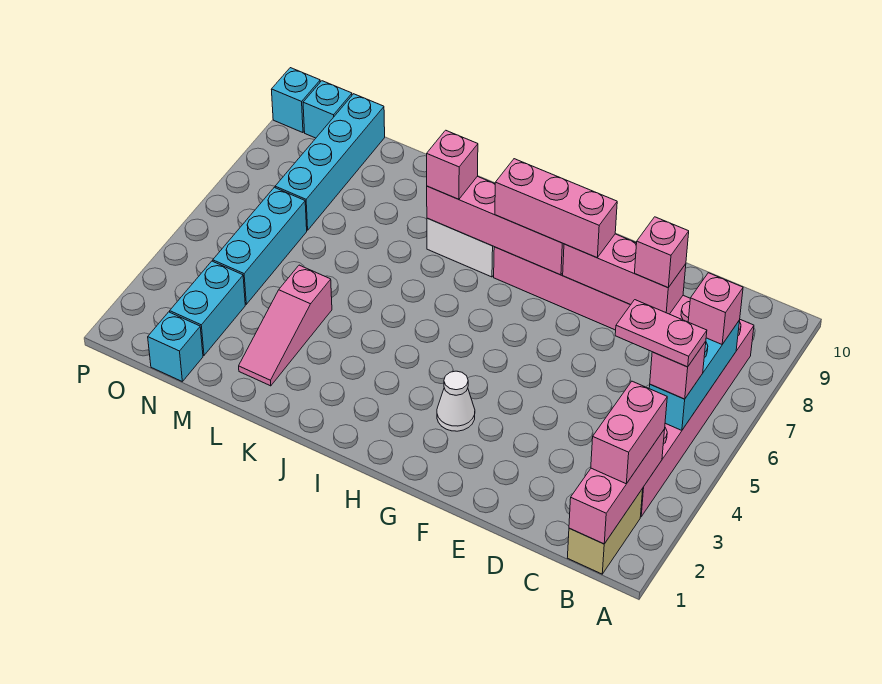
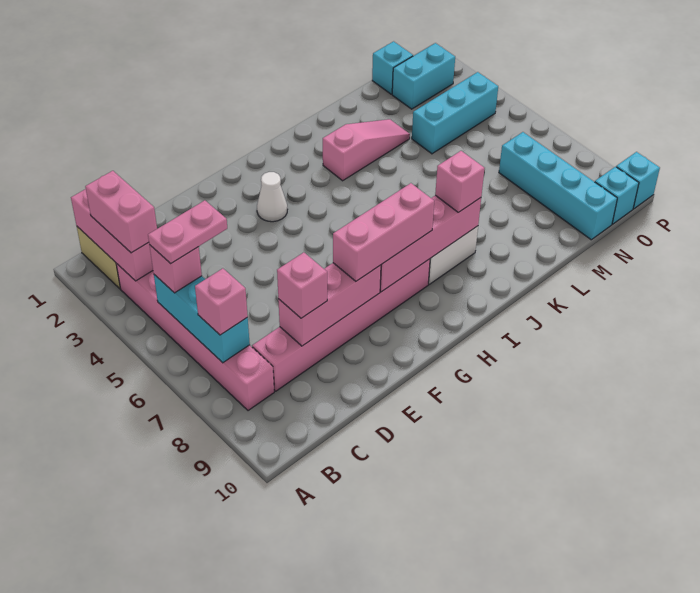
pink 1x3 slope [239,265,332,386] -> pink 1x3 slope turned to [323,119,410,181]
cyan 1x2 brick [170,261,245,355] -> cyan 1x2 brick turned to [392,43,455,109]
cyan 1x3 brick [213,187,307,304] -> cyan 1x3 brick turned to [412,72,498,154]

